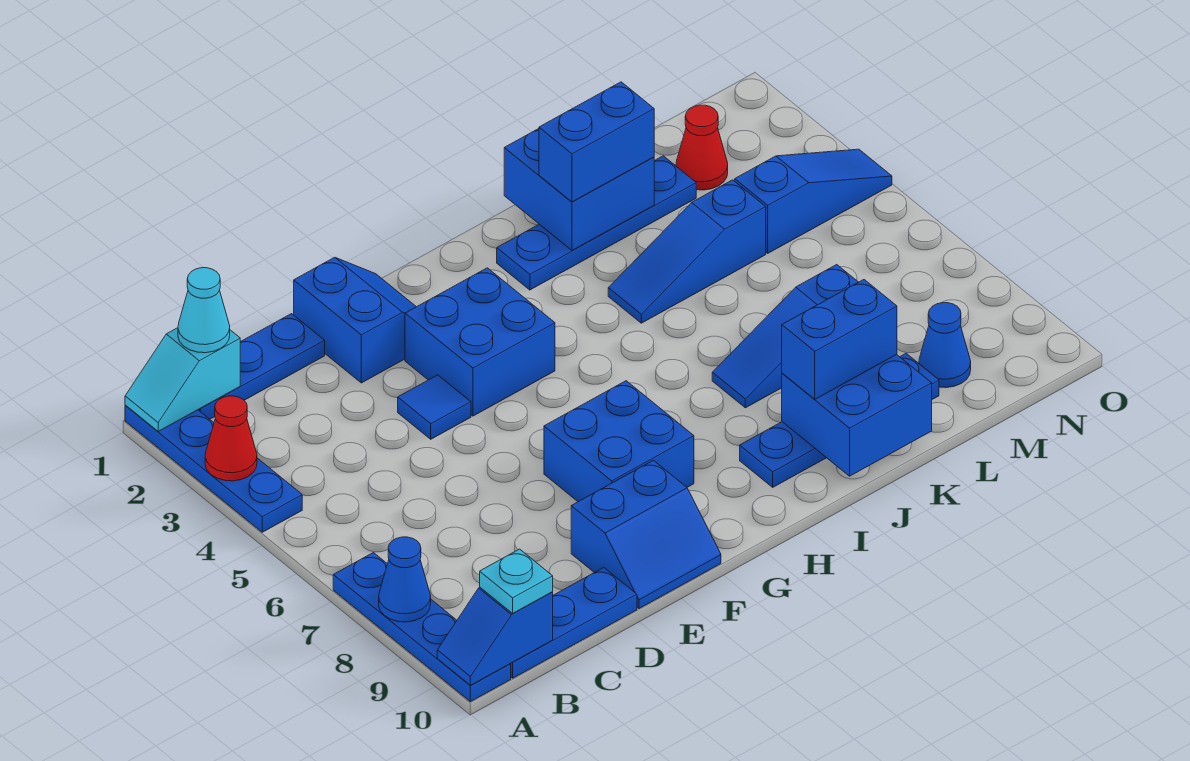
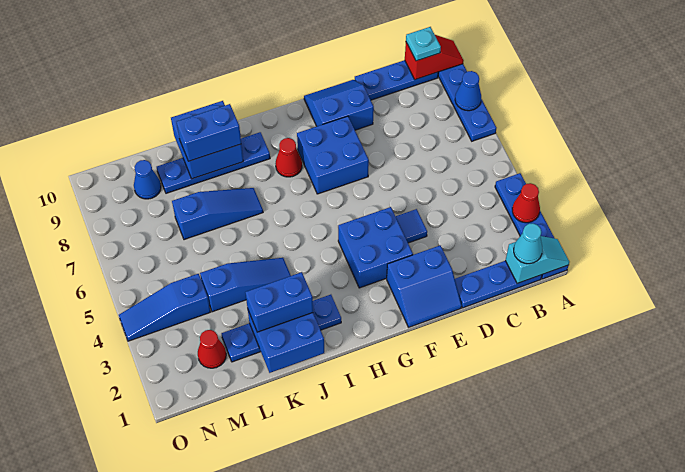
blue 1x2 slope [437,587,553,685] -> red 1x2 slope [405,35,464,80]
blue 2x2 slope [294,257,416,383] -> blue 2x2 slope turned to [387,245,462,327]
none -> red 1x1 cone [275,138,302,177]

